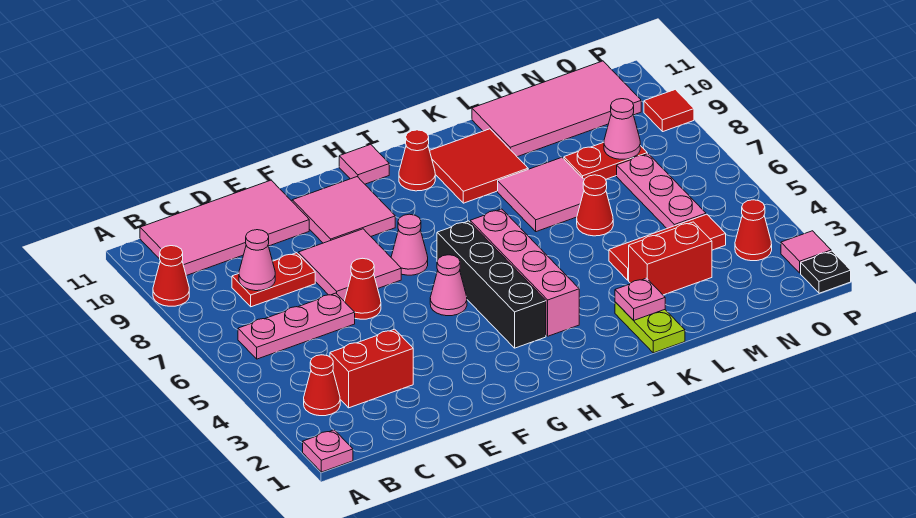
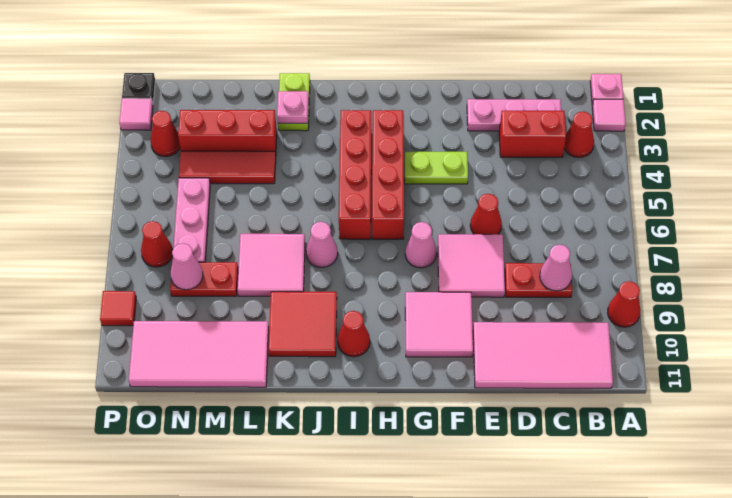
pink 1x3 plate [238,293,355,359] -> pink 1x3 plate moved to [467,99,561,131]
none -> lime 1x2 plate [405,152,468,184]
pink 1x1 cone [430,255,467,316] -> pink 1x1 cone moved to [306,222,338,268]
black 1x4 brick [437,221,546,348] -> red 1x4 brick [372,110,404,239]
pink 1x1 tile [339,144,389,184] -> pink 1x1 tile moved to [592,99,626,131]
pink 1x4 brick [470,209,579,336] -> red 1x4 brick [339,110,371,239]
red 1x2 brick [629,222,712,295] -> red 1x3 brick [178,110,277,155]
red 1x1 cone [577,175,613,236] -> red 1x1 cone moved to [141,221,173,267]

